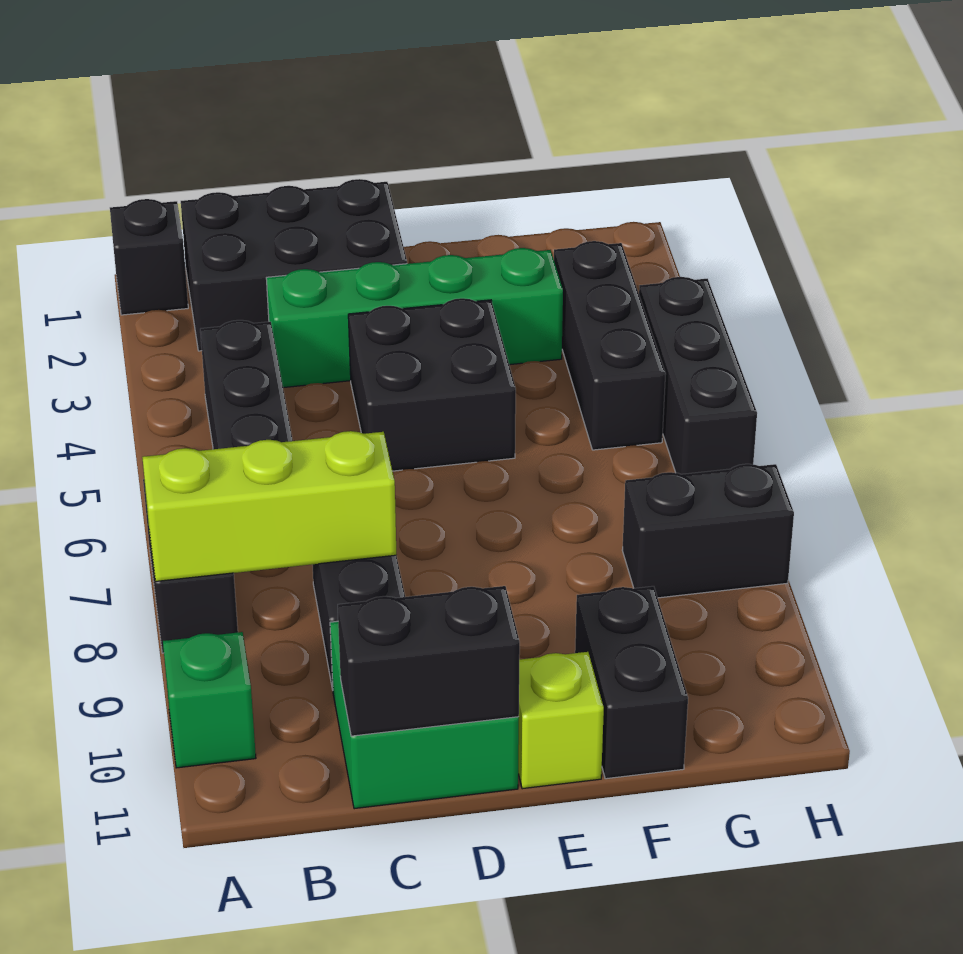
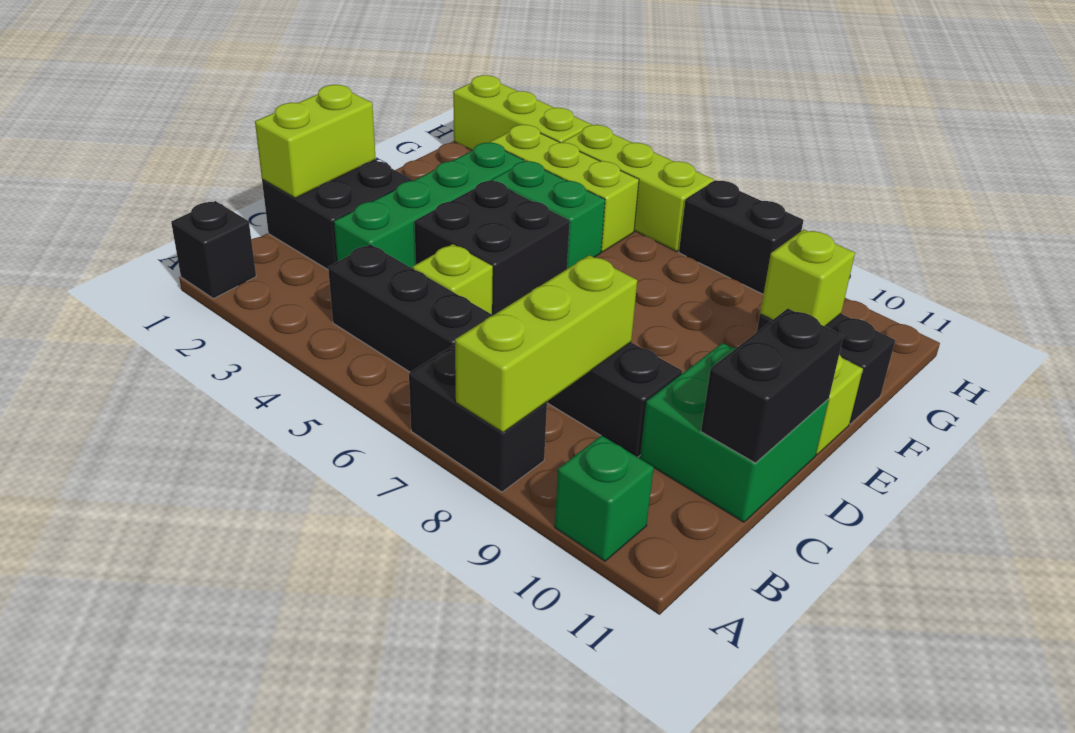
black 2x3 brick [181,179,407,351] -> black 2x2 brick [262,160,412,270]
none -> lime 1x2 brick [255,85,376,198]
none -> lime 1x1 brick [413,244,493,314]
none -> green 1x2 brick [492,161,605,269]
none -> lime 1x1 brick [760,230,855,326]
black 1x3 brick [554,241,666,450] -> lime 1x3 brick [490,125,639,252]
black 1x2 brick [622,464,794,598] -> black 1x2 brick turned to [679,180,803,294]
none -> lime 1x3 brick [453,75,591,151]
black 1x3 brick [639,277,757,474] -> lime 1x3 brick [562,125,713,252]

